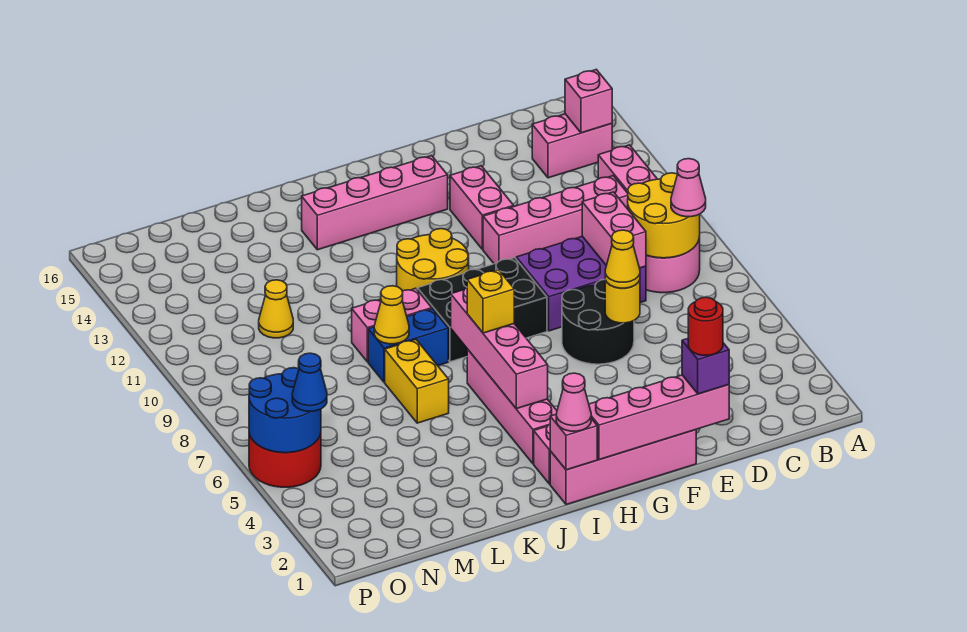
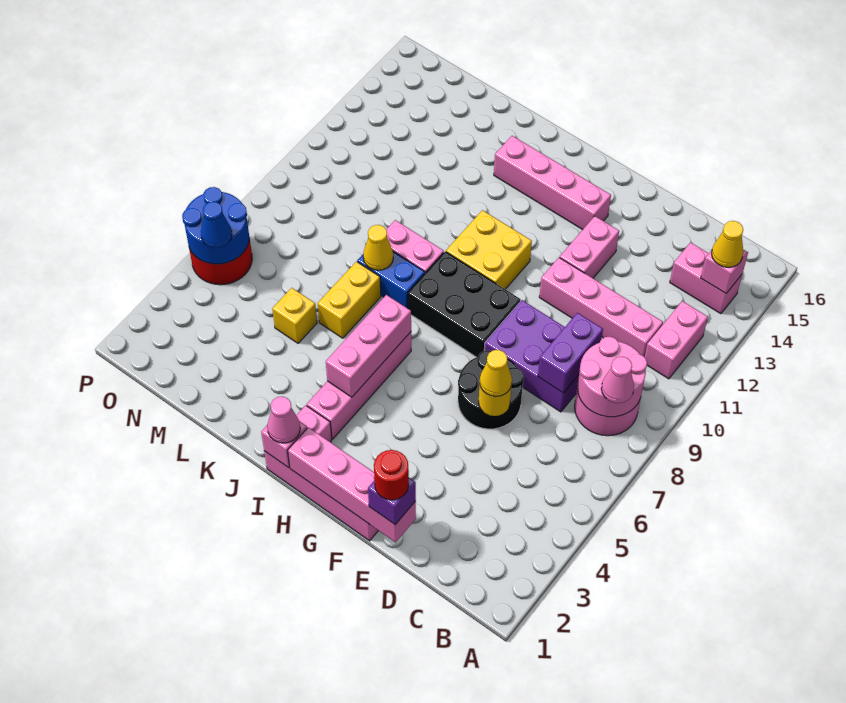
yellow 2x2 round brick [628,173,700,258] -> pink 2x2 round brick [577,337,647,417]
pink 1x2 brick [582,192,646,268] -> purple 1x2 brick [538,313,603,393]
yellow 2x2 round brick [397,229,469,291] -> yellow 2x2 brick [446,210,532,289]
pink 1x4 brick [451,288,548,409] -> pink 1x3 brick [326,295,411,397]
yellow 1x1 brick [467,270,514,333] -> yellow 1x1 brick moved to [272,288,317,343]
yellow 1x1 cone [259,280,293,338] -> yellow 1x1 cone moved to [712,221,743,267]

